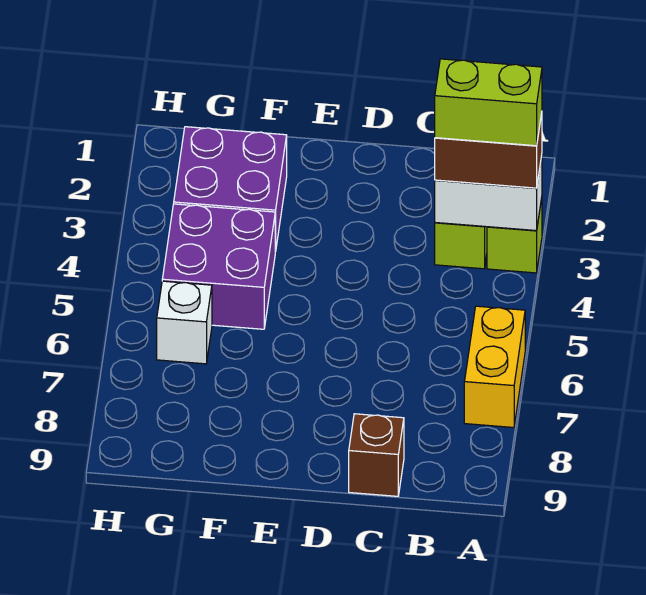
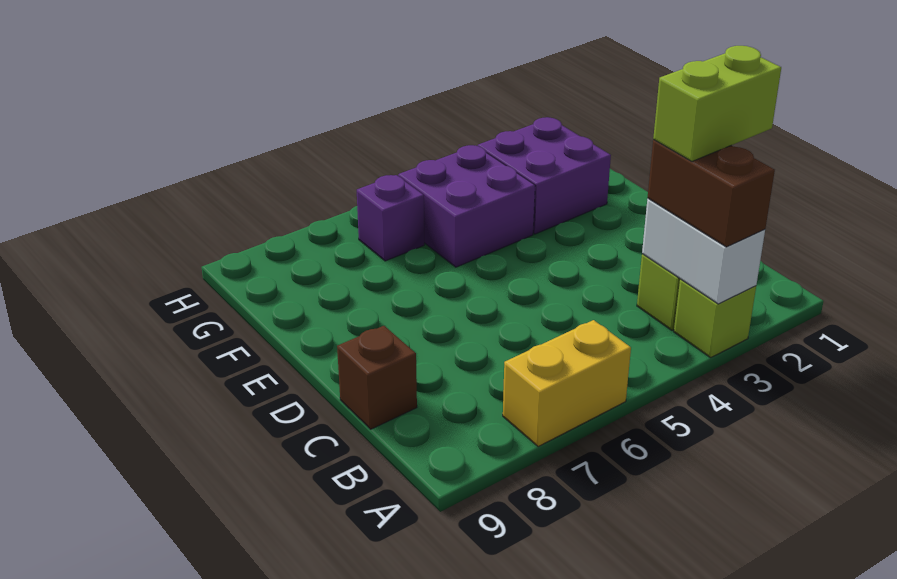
lime 1x2 brick [435,59,542,146] -> lime 1x2 brick turned to [653,46,781,161]
white 1x1 brick [157,281,212,364] -> purple 1x1 brick [357,175,424,261]

